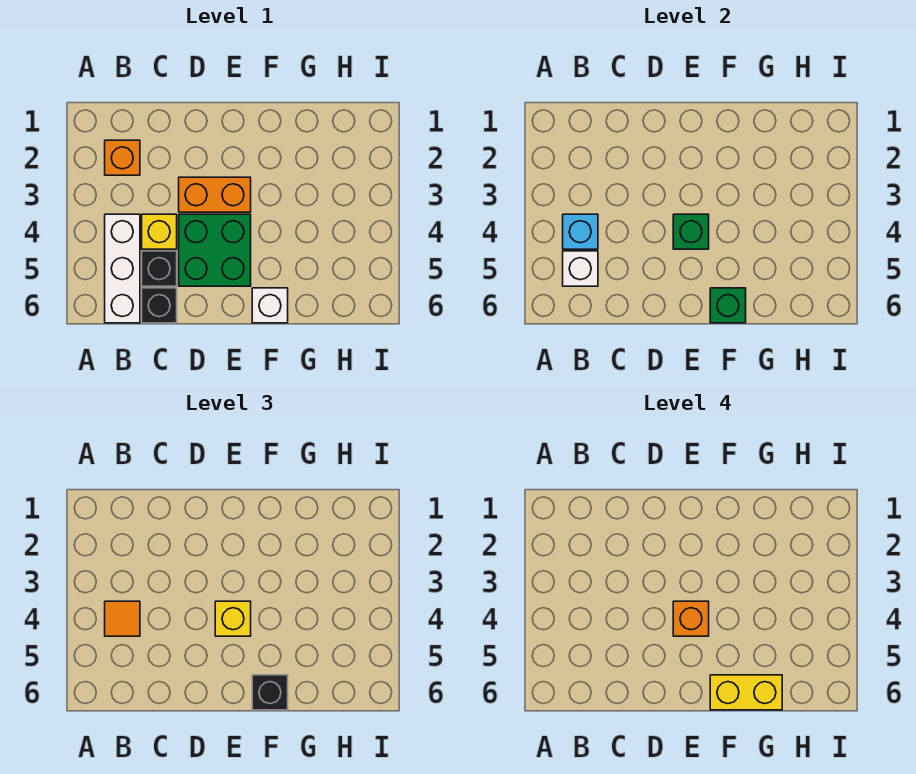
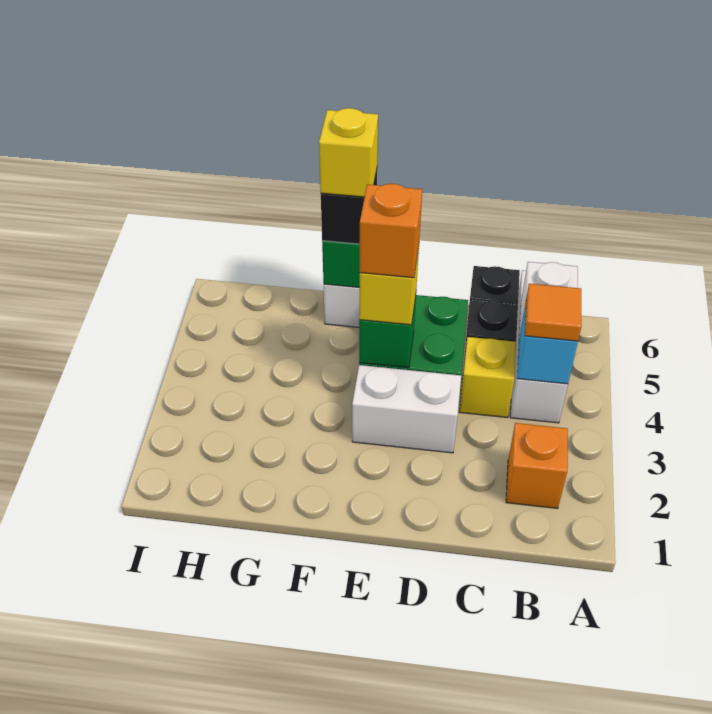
orange 1x2 brick [179,177,251,212] -> white 1x2 brick [352,365,461,453]
yellow 1x2 brick [710,675,782,710] -> yellow 1x1 brick [319,108,378,197]

